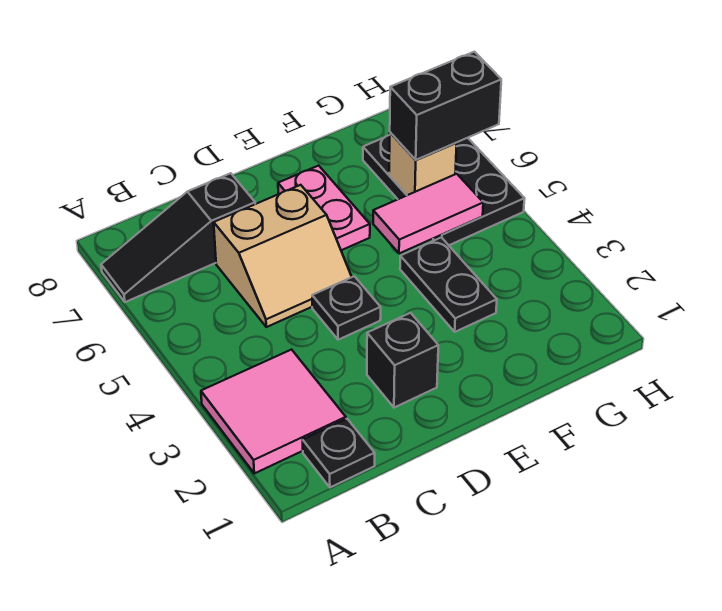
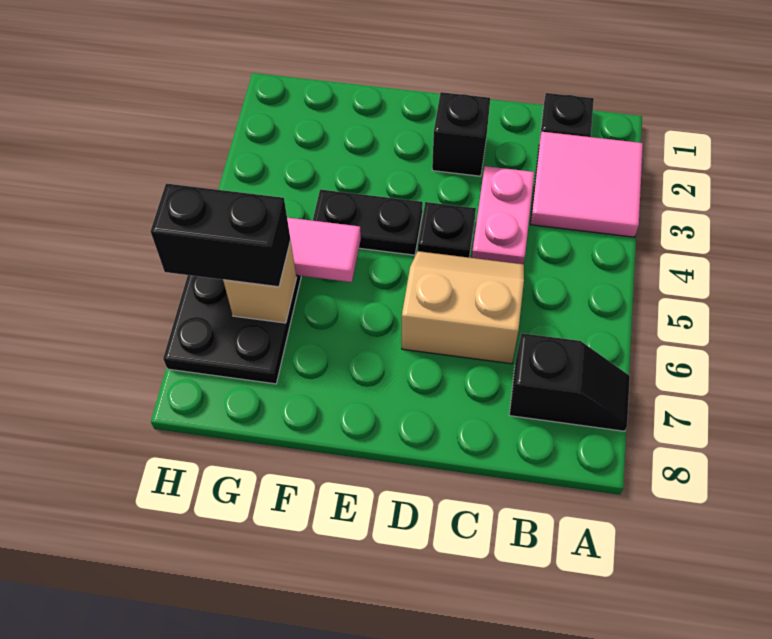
black 1x3 slope [101,173,255,302] -> black 1x2 slope [509,333,630,431]
pink 1x2 plate [278,166,370,250] -> pink 1x2 plate moved to [472,166,534,264]
black 1x2 plate [400,237,497,332] -> black 1x2 plate turned to [313,189,423,255]

